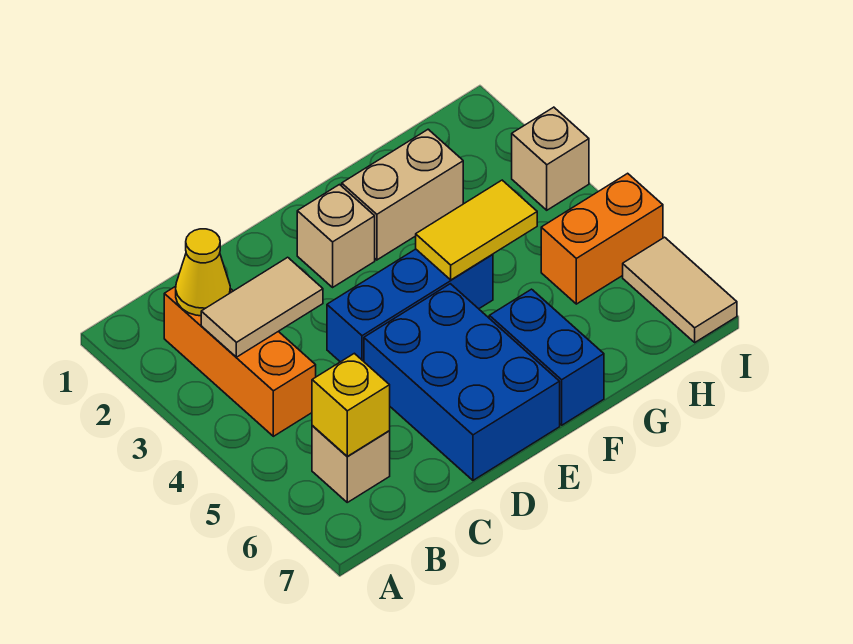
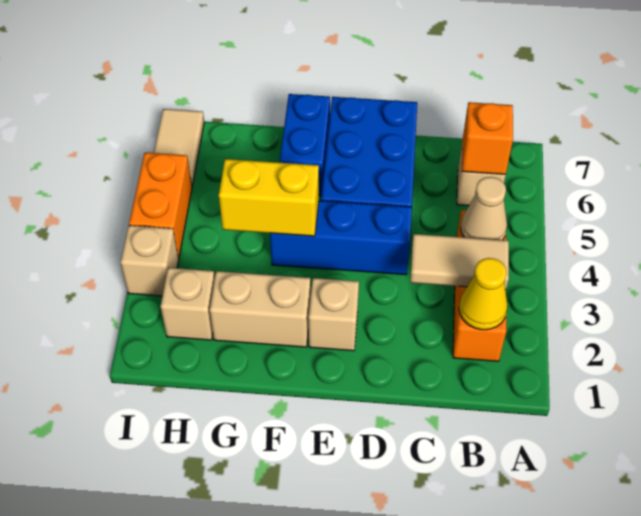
none -> tan 1x1 cone [461,177,507,240]
yellow 1x1 brick [312,353,390,457] -> orange 1x1 brick [462,102,513,174]
yellow 1x2 tile [416,180,537,280] -> yellow 1x2 brick [219,159,319,236]
none -> tan 1x1 brick [161,268,215,340]
orange 1x2 brick [541,173,663,304] -> orange 1x2 brick turned to [129,153,192,258]

